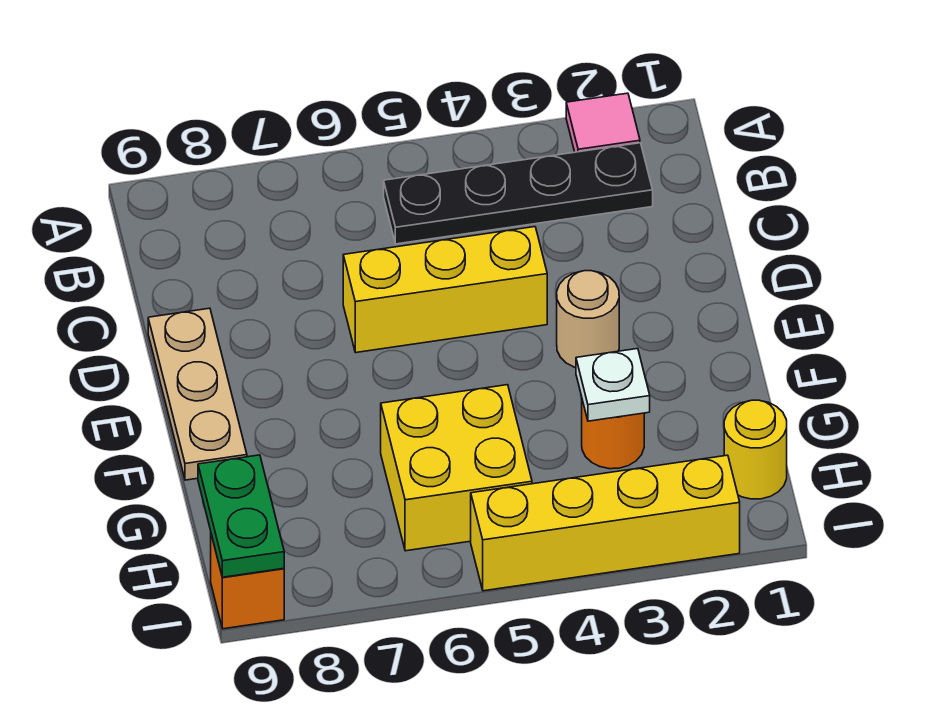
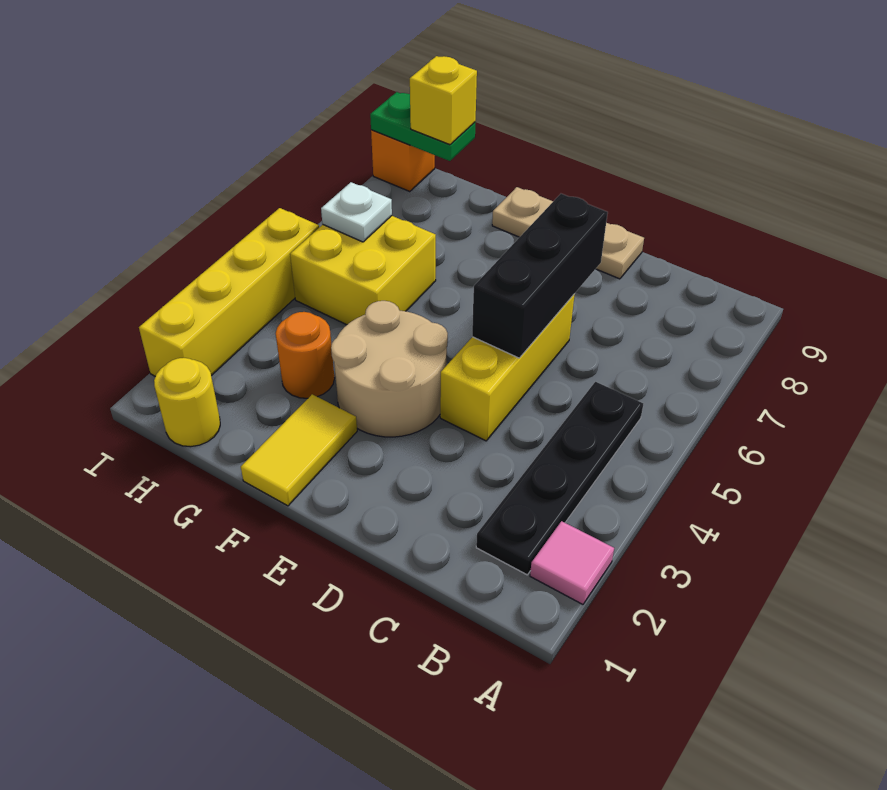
none -> black 1x3 brick [472,194,608,358]
tan 1x1 round brick [557,271,619,368] -> tan 2x2 round brick [331,301,448,437]
none -> yellow 1x2 tile [241,394,357,506]
white 1x1 plate [576,349,650,421] -> white 1x1 plate moved to [321,182,392,242]
none -> yellow 1x1 brick [410,56,477,145]

